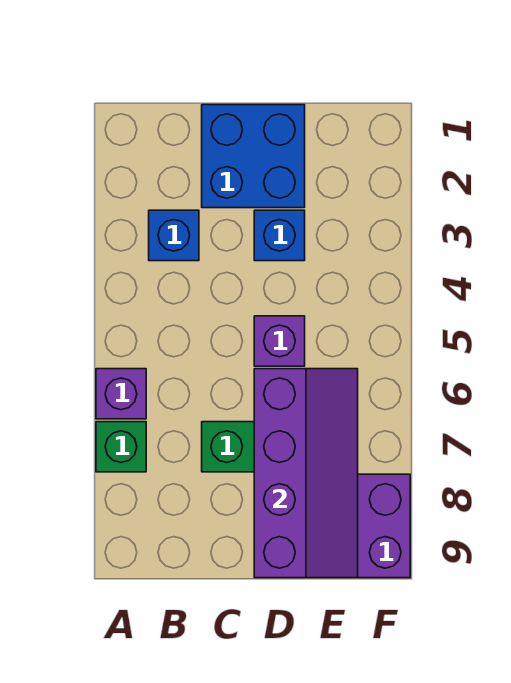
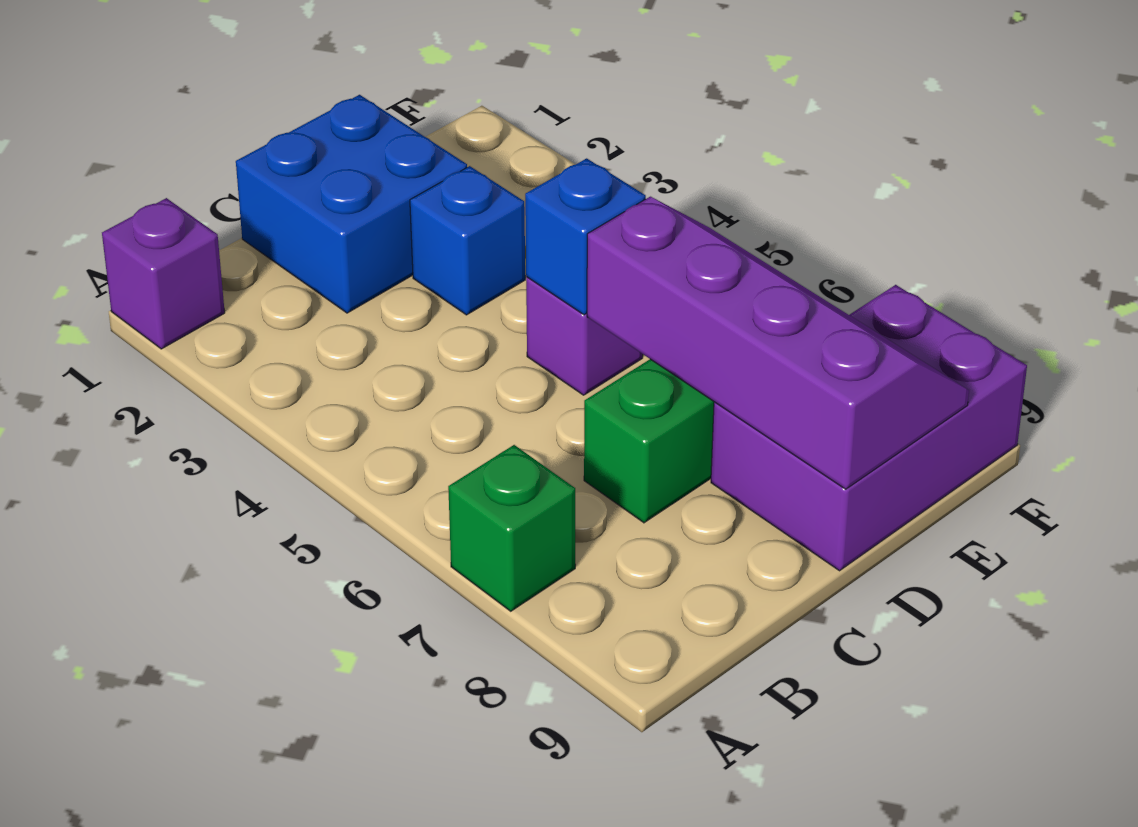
purple 1x1 brick [96,369,146,419] -> purple 1x1 brick moved to [102,198,225,349]
blue 1x1 brick [149,210,199,261] -> blue 1x1 brick moved to [525,158,646,315]

